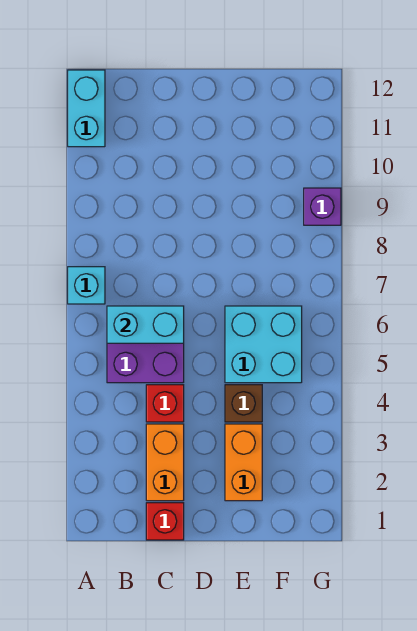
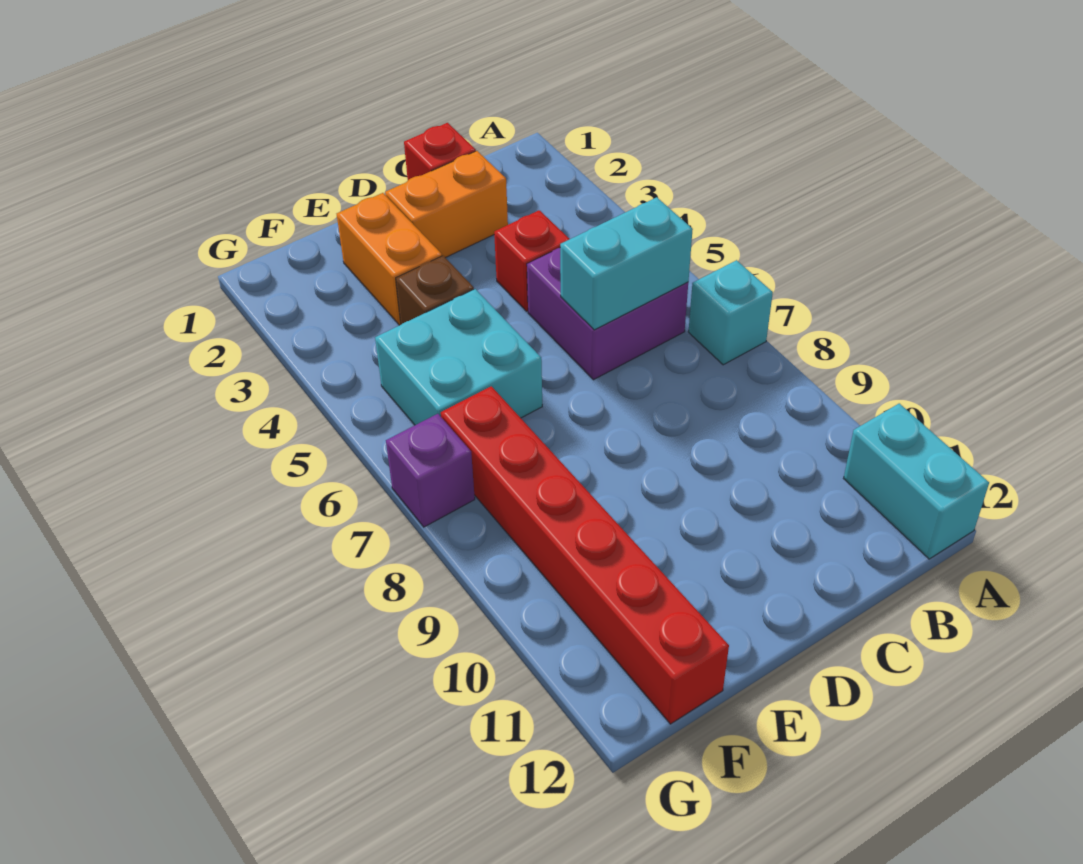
orange 1x2 brick [146,424,184,501] -> orange 1x2 brick turned to [385,151,508,258]
none -> red 1x6 brick [441,386,729,724]
purple 1x1 brick [304,188,341,225] -> purple 1x1 brick moved to [386,414,475,527]

